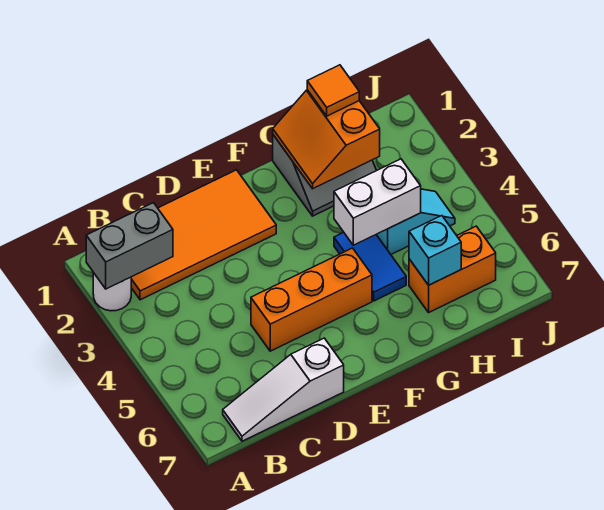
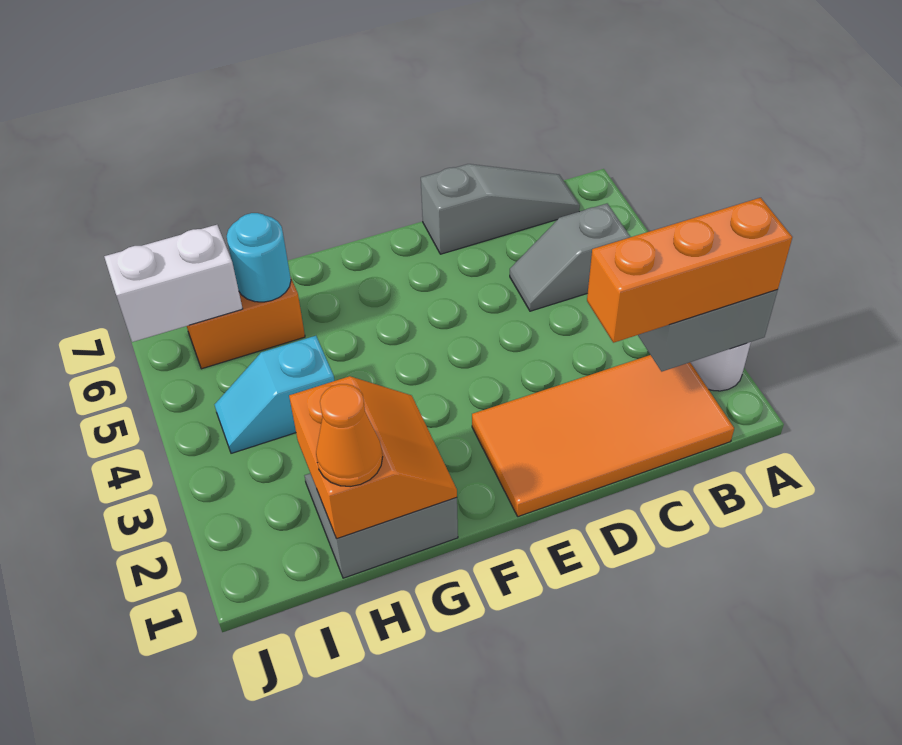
none -> grey 1x2 slope [510,204,630,311]
white 1x3 slope [223,338,344,441] -> grey 1x3 slope [421,164,580,254]
orange 1x3 brick [251,248,372,351] -> orange 1x3 brick moved to [587,198,792,343]
blue 1x2 tile [334,232,406,301] -> none
white 1x2 brick [334,159,421,245] -> white 1x2 brick moved to [104,225,243,342]
orange 1x1 tile [307,65,359,116] -> orange 1x1 cone [316,384,382,487]
cyan 1x1 brick [409,216,461,285] -> cyan 1x1 round brick [227,213,291,302]

